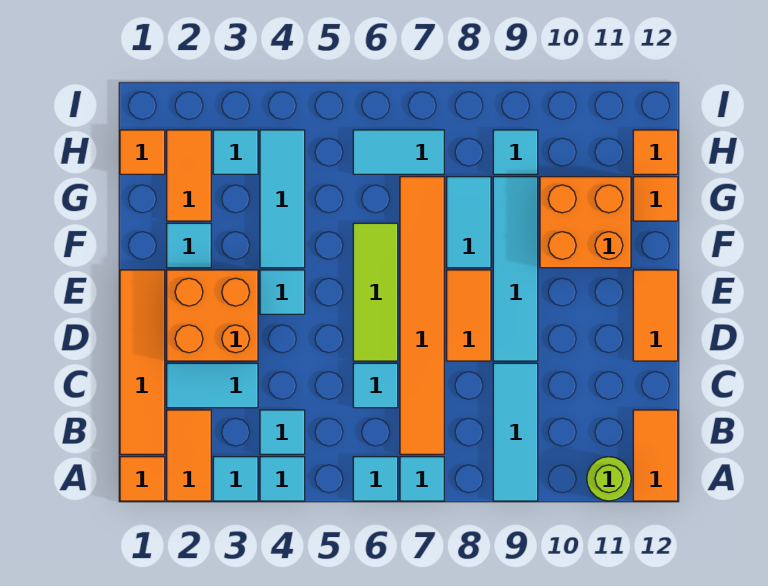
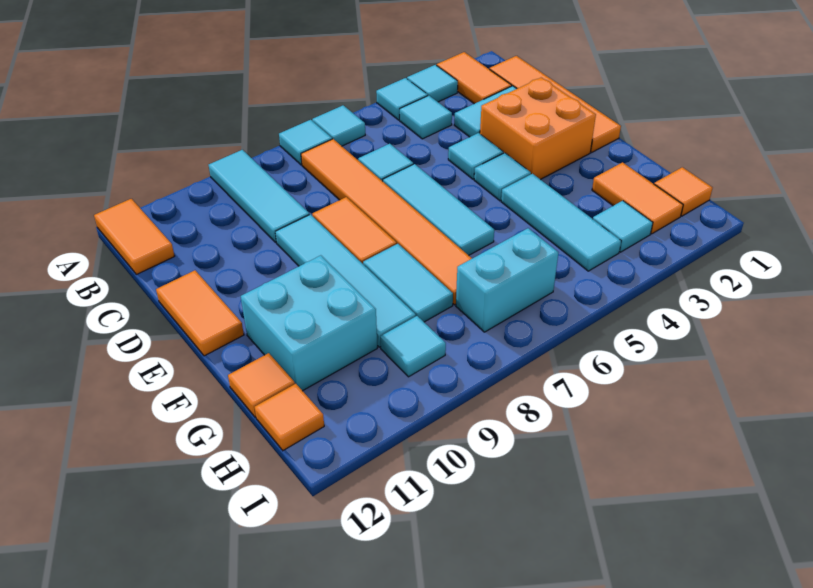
orange 1x1 tile [120,457,165,501] -> none
lime 1x1 round brick [587,457,631,501] -> none
lime 1x3 tile [353,223,398,361] -> cyan 1x3 tile [383,164,494,255]
cyan 1x1 tile [167,223,211,268] -> cyan 1x1 tile moved to [448,133,504,179]
orange 2x2 brick [540,177,631,268] -> cyan 2x2 brick [241,255,377,391]
cyan 1x2 tile [353,130,444,174] -> cyan 1x2 brick [456,228,558,332]

